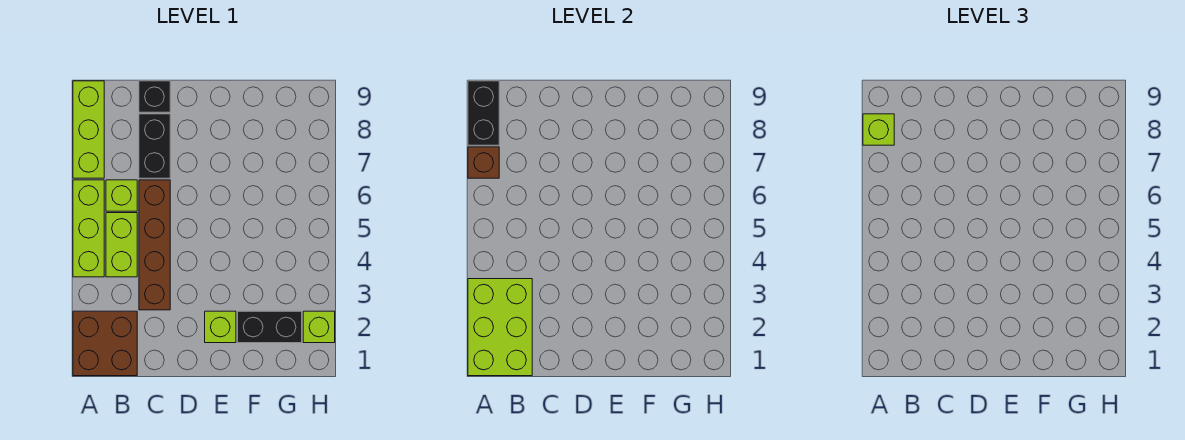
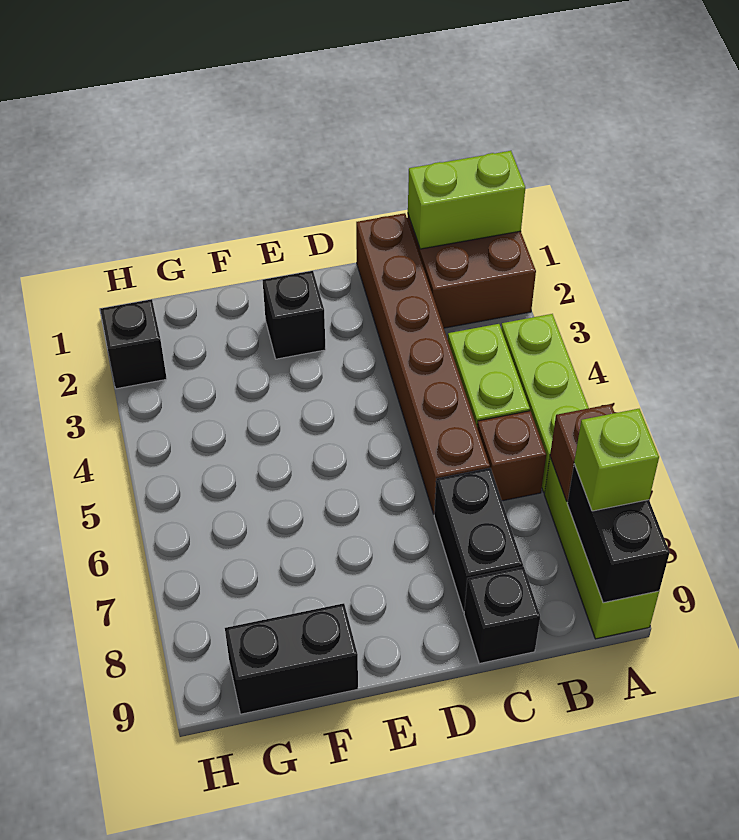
lime 2x3 brick [468,279,532,376] -> lime 1x2 brick [408,151,525,249]
lime 1x1 brick [106,180,137,211] -> brown 1x1 brick [477,411,546,501]
brown 1x4 brick [139,180,170,310] -> brown 1x6 brick [356,213,490,514]
lime 1x1 brick [205,311,236,343] -> black 1x1 brick [263,271,326,359]
black 1x2 brick [238,311,302,343] -> black 1x2 brick moved to [225,603,358,714]
lime 1x1 brick [303,311,335,343] -> black 1x1 brick [100,299,167,389]

